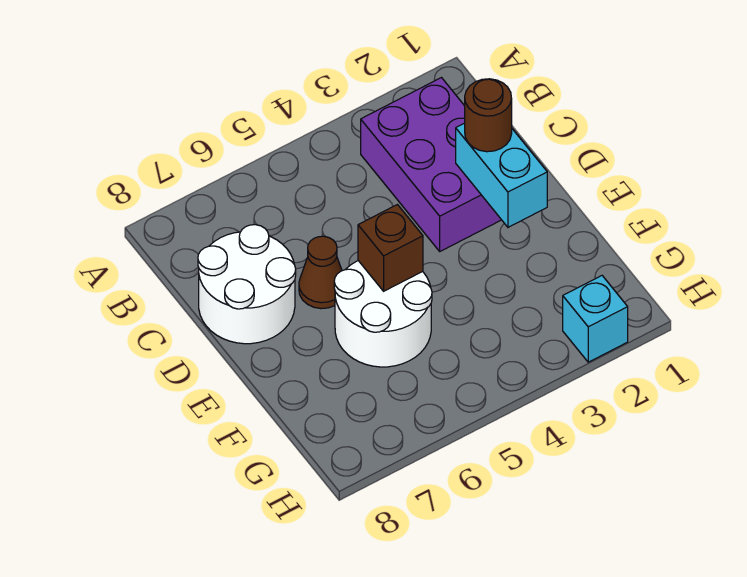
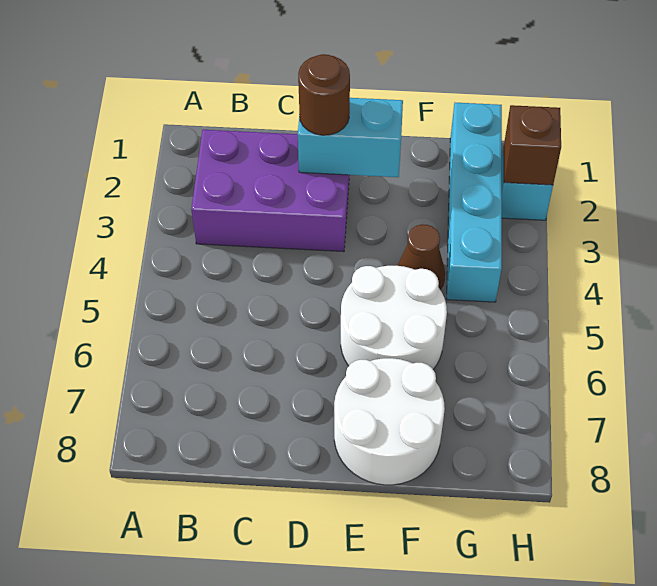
white 2x2 round brick [198,225,296,344] -> white 2x2 round brick moved to [334,358,445,485]
brown 1x1 cone [299,236,342,309] -> brown 1x1 cone moved to [398,224,445,289]
brown 1x1 brick [358,205,423,291] -> brown 1x1 brick moved to [504,105,561,185]
none -> cyan 1x4 brick [447,103,502,302]

